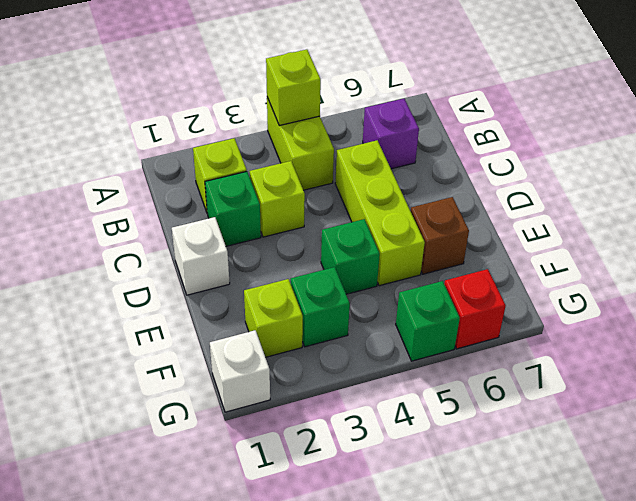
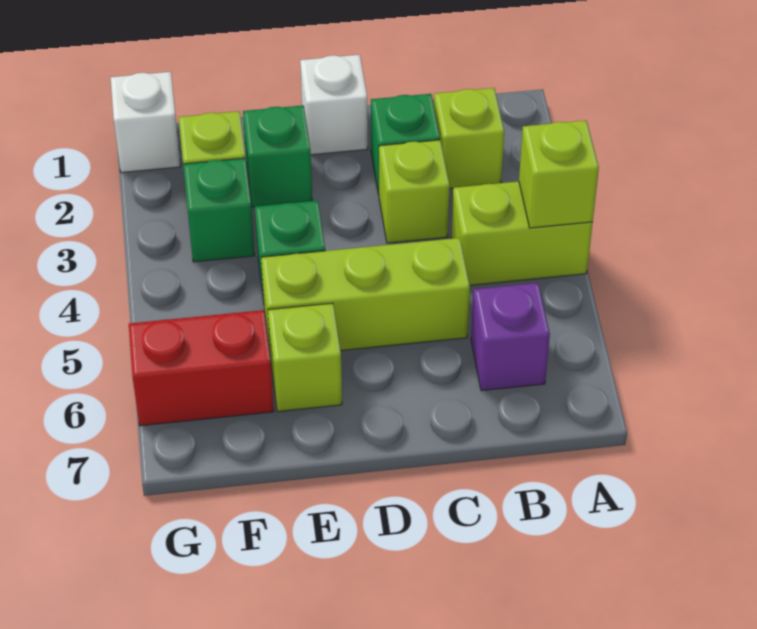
brown 1x1 brick [411,197,469,274] -> lime 1x1 brick [268,303,342,412]
green 1x1 brick [396,281,460,361] -> green 1x1 brick moved to [243,105,312,207]
red 1x1 brick [444,269,506,349] -> red 1x2 brick [129,310,274,426]

